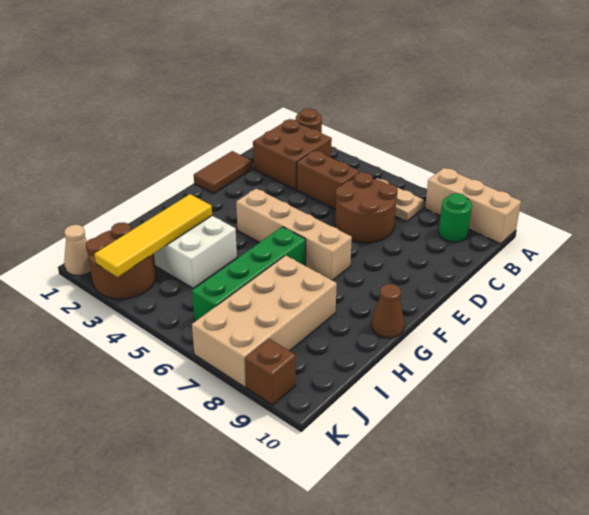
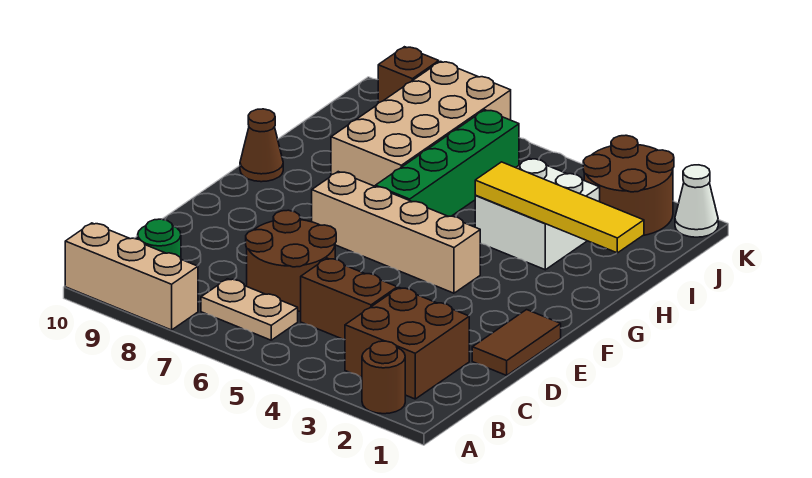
yellow 1x4 tile [94,194,212,277] -> yellow 1x4 tile turned to [475,162,644,253]
tan 1x1 cone [64,225,91,276] -> white 1x1 cone [675,165,718,237]

